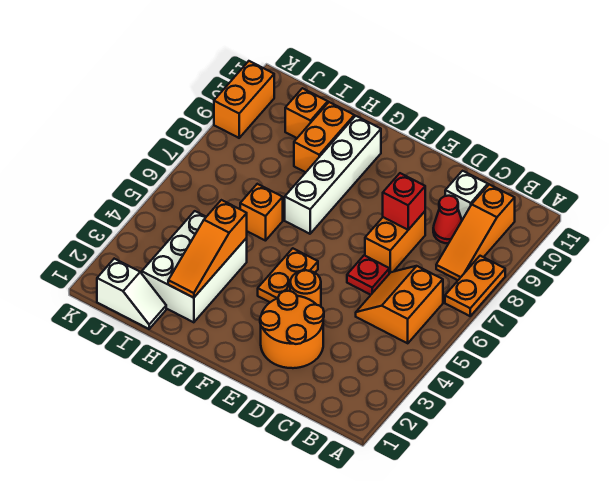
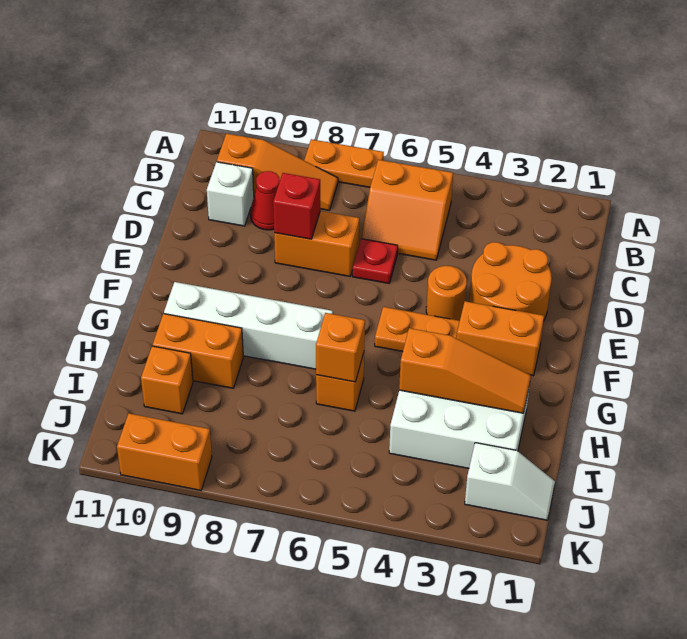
none -> orange 1x2 brick [457,301,544,376]
none -> orange 1x1 brick [316,313,365,382]
white 1x2 slope [97,259,166,329] -> white 1x2 slope turned to [465,443,555,520]

